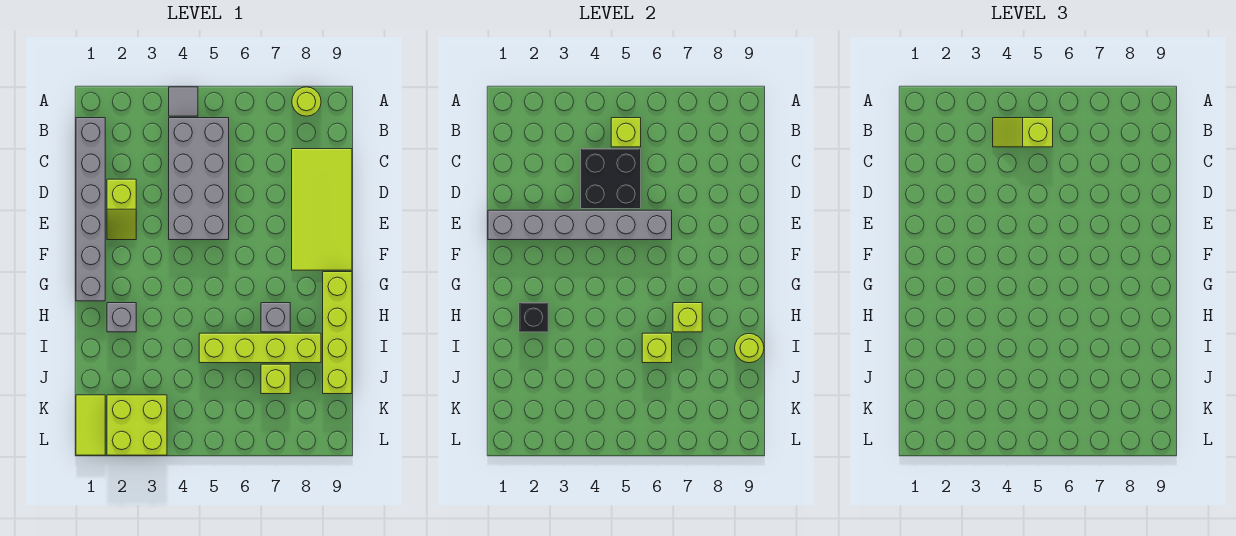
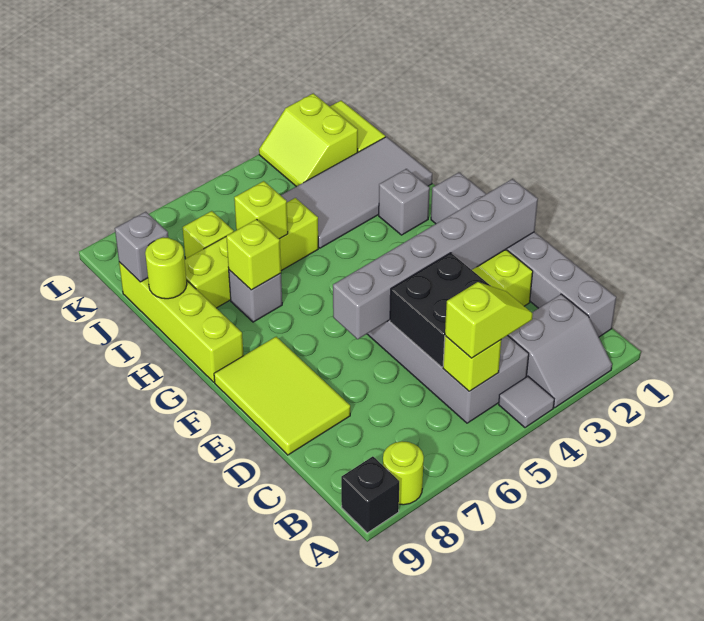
none -> grey 2x2 slope [508,294,612,408]
lime 2x4 tile [292,149,352,270] -> lime 2x3 tile [214,337,350,455]
black 1x1 brick [519,303,548,332] -> black 1x1 brick moved to [341,456,399,533]
none -> grey 2x4 tile [281,137,432,248]
none -> grey 1x1 brick [115,212,168,282]
lime 2x2 brick [107,395,167,455] -> lime 2x2 slope [259,93,358,187]

